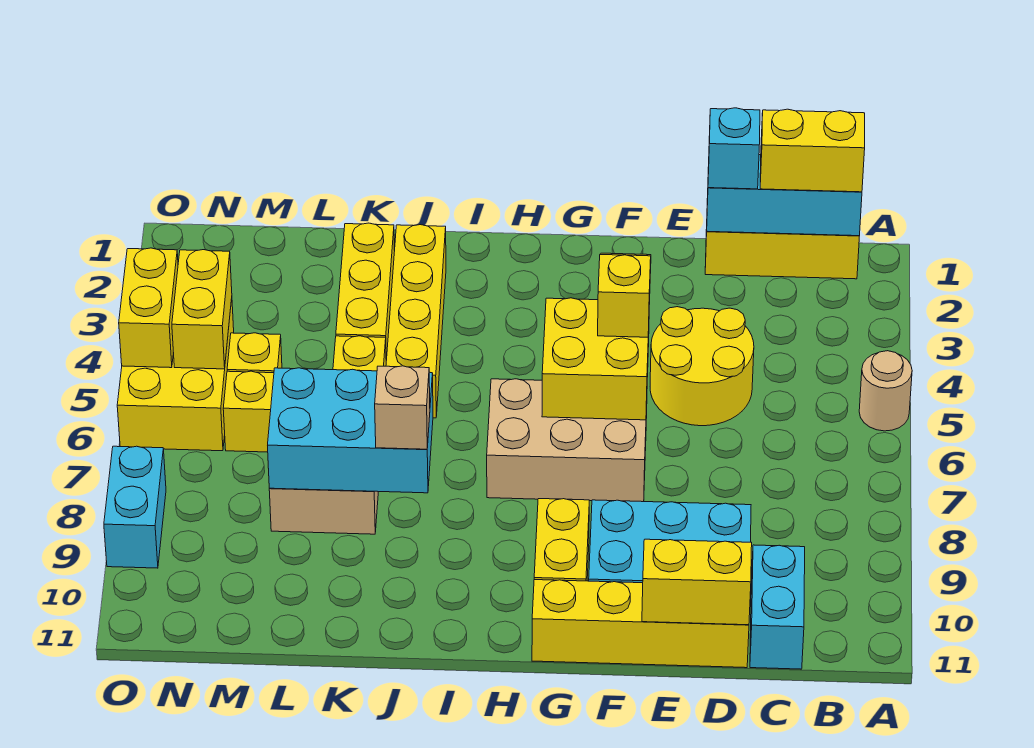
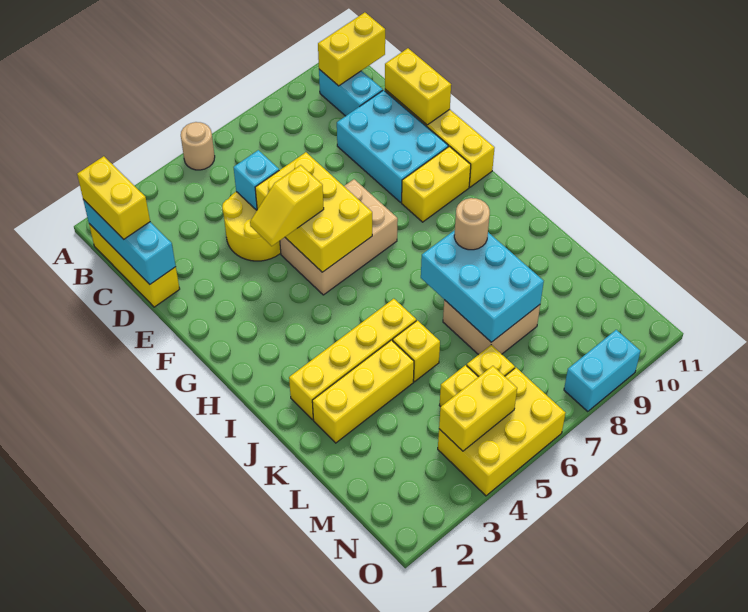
cyan 1x2 brick [750,545,805,669] -> cyan 1x2 brick turned to [319,69,383,116]
cyan 1x1 brick [708,108,760,189] -> cyan 1x1 brick moved to [234,150,279,210]
yellow 2x2 brick [542,298,649,420] -> yellow 2x3 brick [255,152,372,272]
tan 2x3 brick [487,379,647,502] -> tan 2x3 brick turned to [280,179,398,295]
tan 1x1 brick [375,366,430,449] -> tan 1x1 round brick [454,198,490,250]
yellow 1x2 brick [119,248,178,368] -> yellow 1x2 brick moved to [318,12,385,86]

